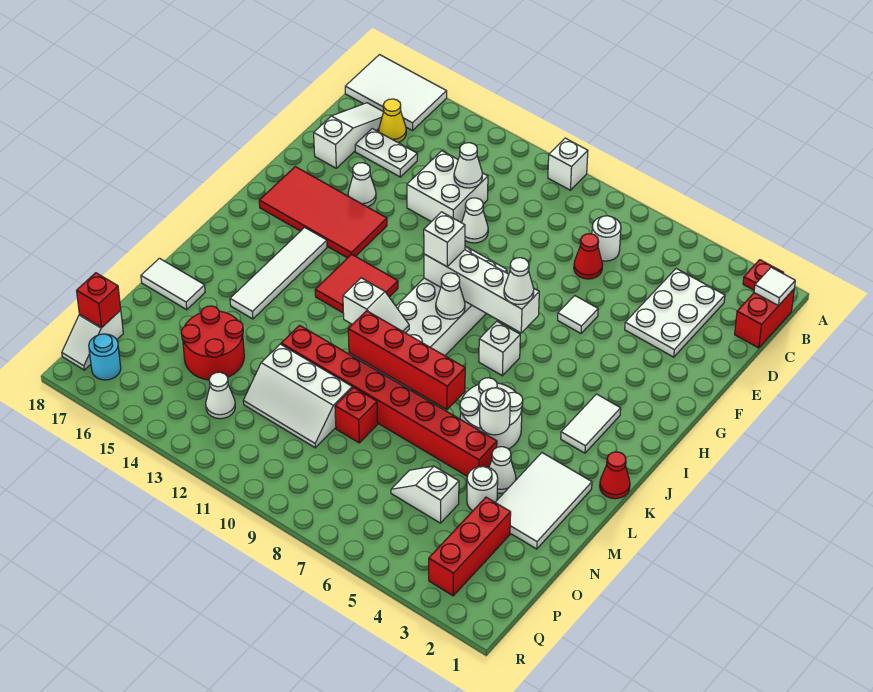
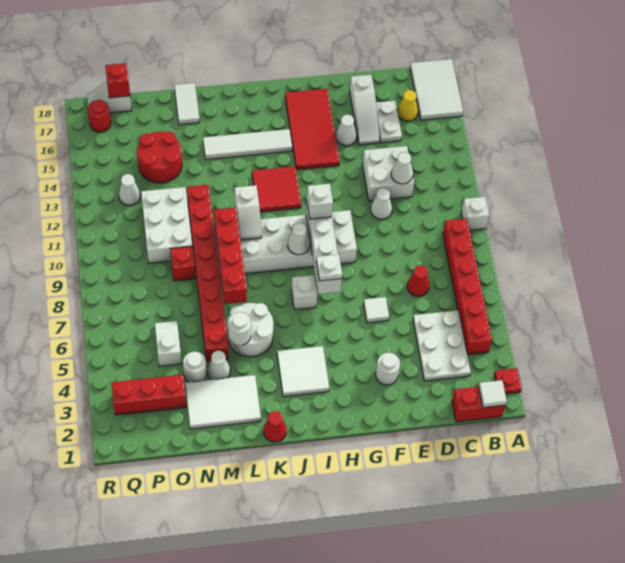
none -> red 1x6 brick [443,218,492,355]
white 2x3 plate [625,269,725,357] -> white 2x3 plate turned to [413,310,471,381]
white 1x1 round brick [592,216,621,261] -> white 1x1 round brick moved to [376,353,400,385]
white 1x3 slope [314,103,383,168] -> white 1x3 slope turned to [350,75,380,145]
white 1x1 cone [504,258,534,305] -> white 1x1 plate [316,254,342,281]
white 1x2 tile [561,394,621,453] -> white 2x2 tile [277,346,329,397]
white 2x3 slope [243,344,352,448] -> white 2x3 brick [141,187,192,263]
cyan 1x1 round brick [89,334,121,380] -> red 1x1 round brick [88,100,111,132]

